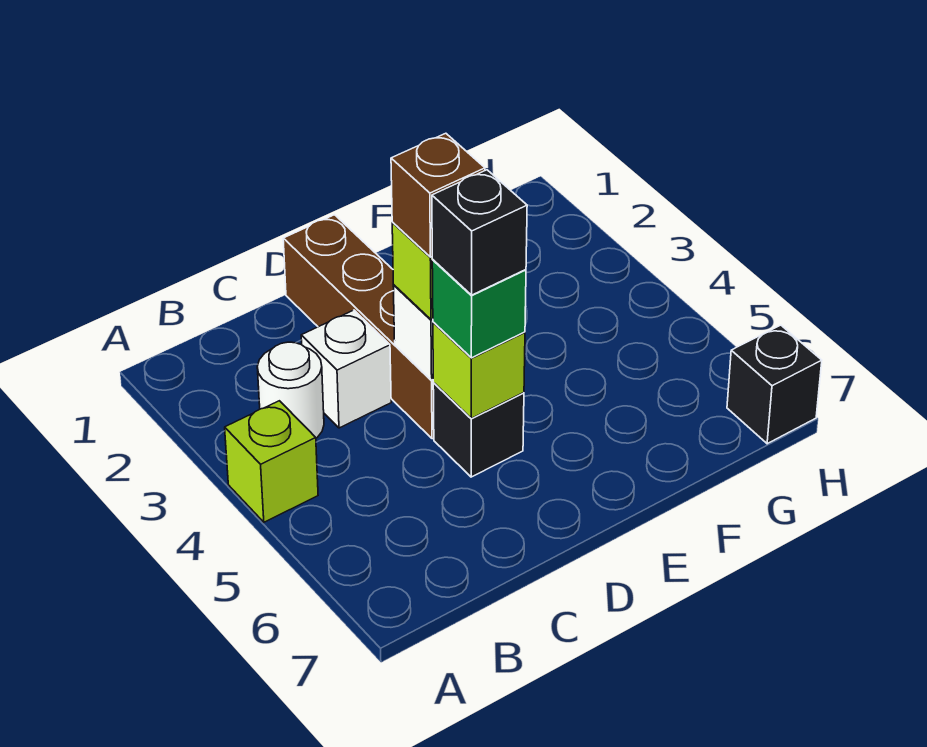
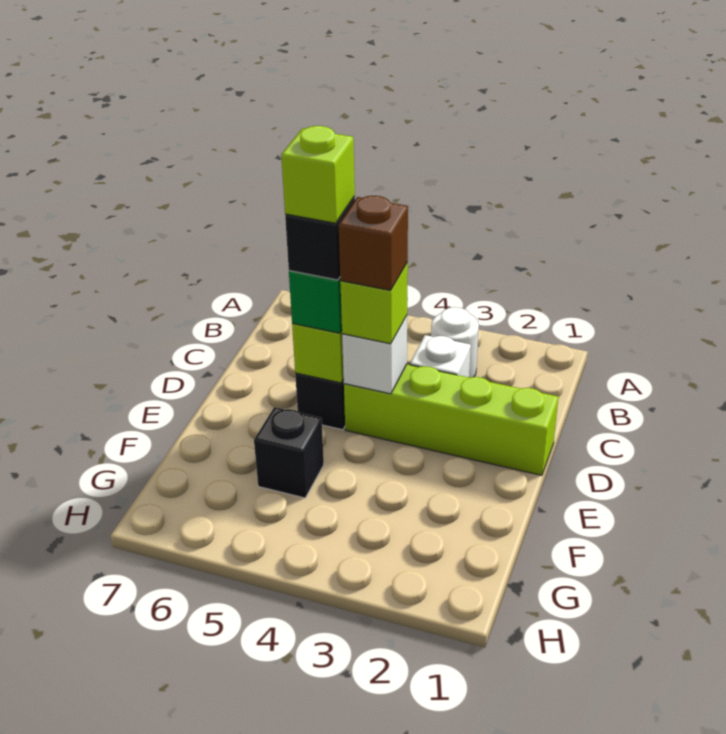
lime 1x1 brick [225,401,318,522] -> lime 1x1 brick moved to [281,126,355,223]
brown 1x4 brick [283,215,434,439] -> lime 1x4 brick [344,364,558,475]
black 1x1 brick [727,325,822,444] -> black 1x1 brick moved to [254,407,324,498]

